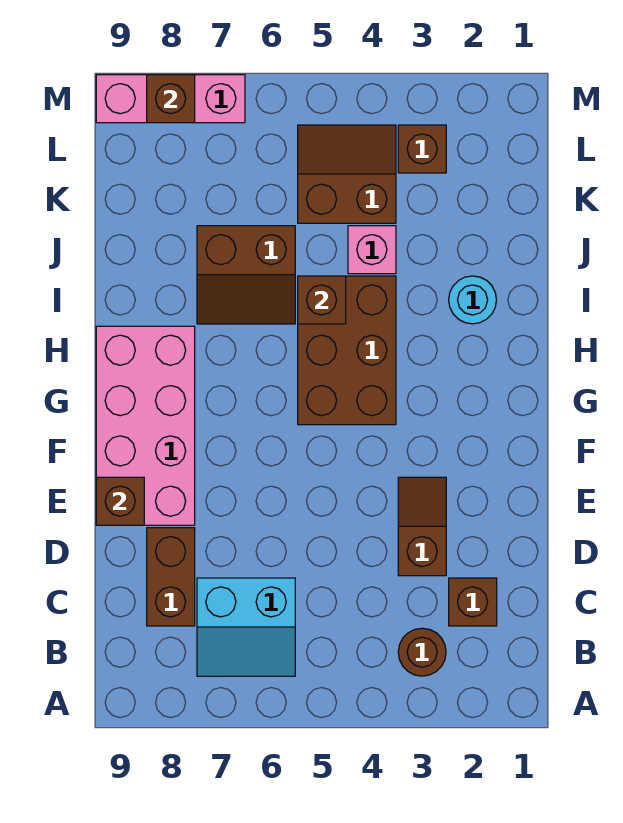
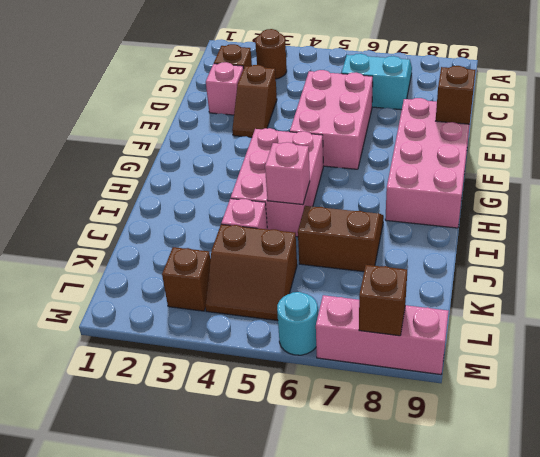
brown 1x2 brick [147,528,195,626] -> none
none -> pink 1x1 brick [206,62,244,115]
none -> pink 2x3 brick [290,70,373,169]
brown 2x3 brick [298,276,396,425] -> pink 2x3 brick [231,128,323,237]
cyan 1x1 round brick [449,276,496,324] -> cyan 1x1 round brick moved to [277,292,318,355]
brown 1x1 brick [298,276,346,324] -> pink 1x1 brick [265,142,310,205]

